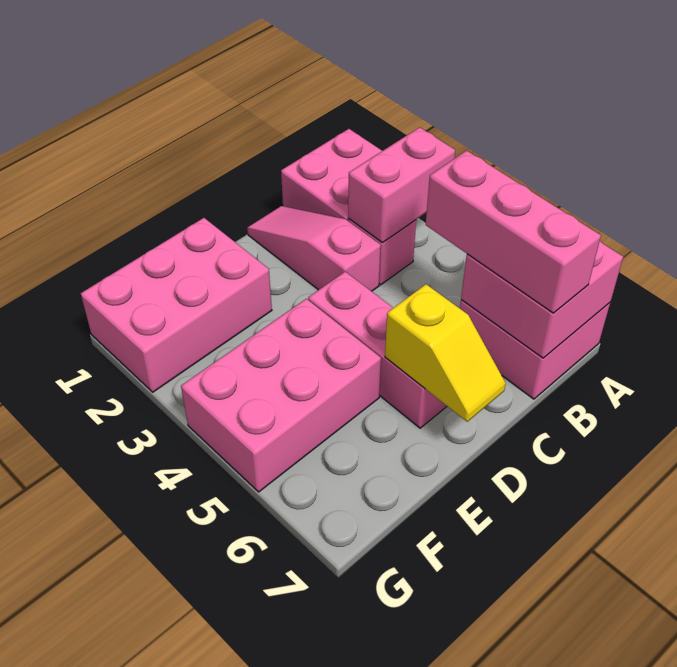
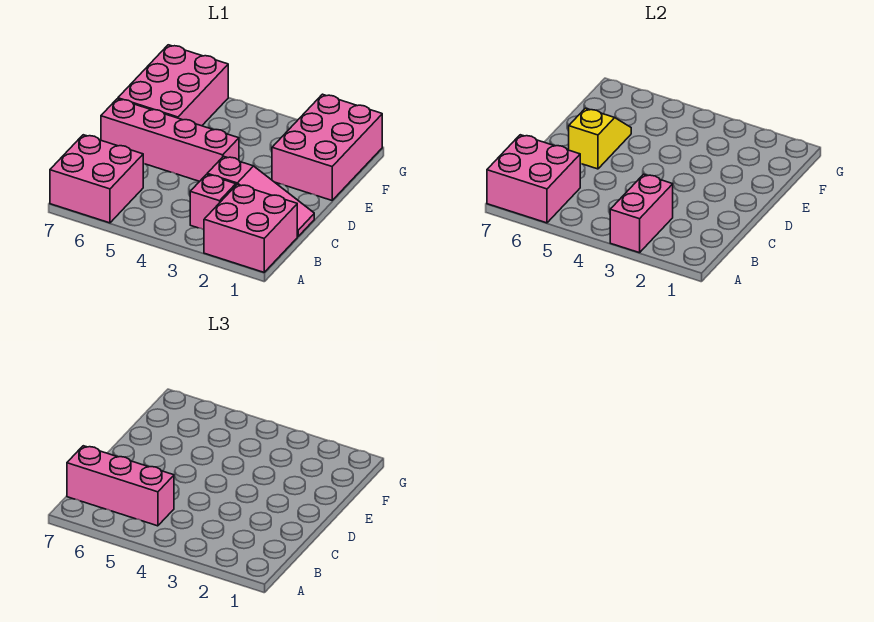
pink 1x3 brick [308,272,447,428] -> pink 1x4 brick [101,99,239,181]
yellow 1x2 slope [385,284,506,422] -> yellow 1x2 slope turned to [569,108,631,169]
pink 2x3 brick [181,299,381,492] -> pink 2x3 brick moved to [118,45,228,126]

